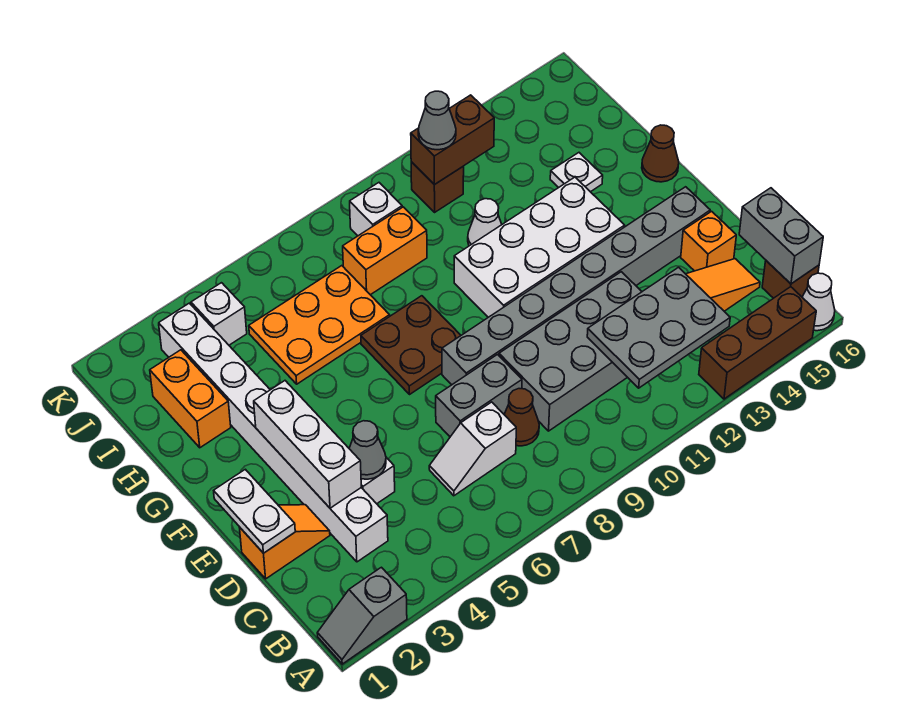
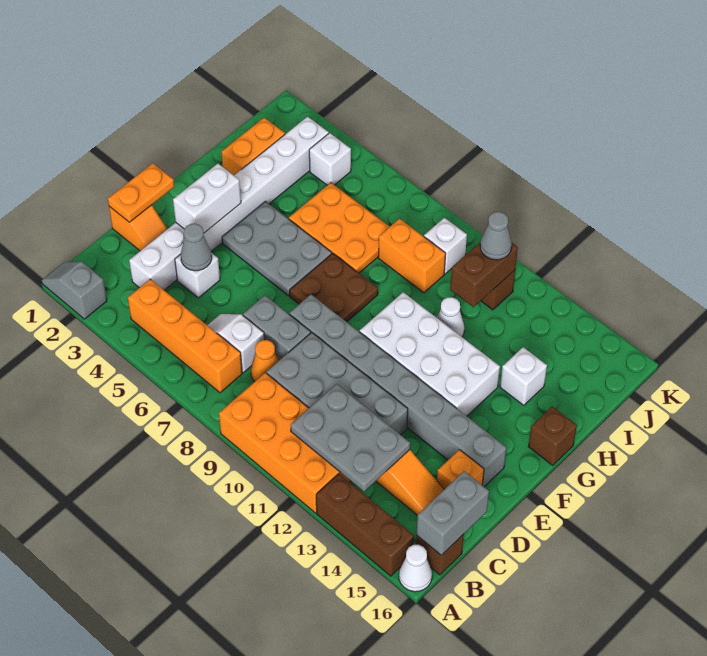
none -> orange 2x4 brick [219,373,350,513]
none -> orange 1x4 brick [128,279,242,393]
brown 1x1 cone [504,389,539,446] -> orange 1x1 cone [251,340,279,382]
white 1x2 plate [214,469,295,553] -> orange 1x2 plate [108,163,174,222]
white 1x3 brick [254,381,361,508] -> white 1x2 brick [173,164,241,233]
none -> grey 2x3 plate [222,201,332,296]
brown 1x1 cone [642,125,679,182] -> brown 1x1 brick [528,406,577,465]
white 1x1 plate [550,153,603,192] -> white 1x1 brick [500,347,547,405]
brown 1x2 brick [411,95,494,185] -> brown 1x2 brick turned to [450,243,518,307]

